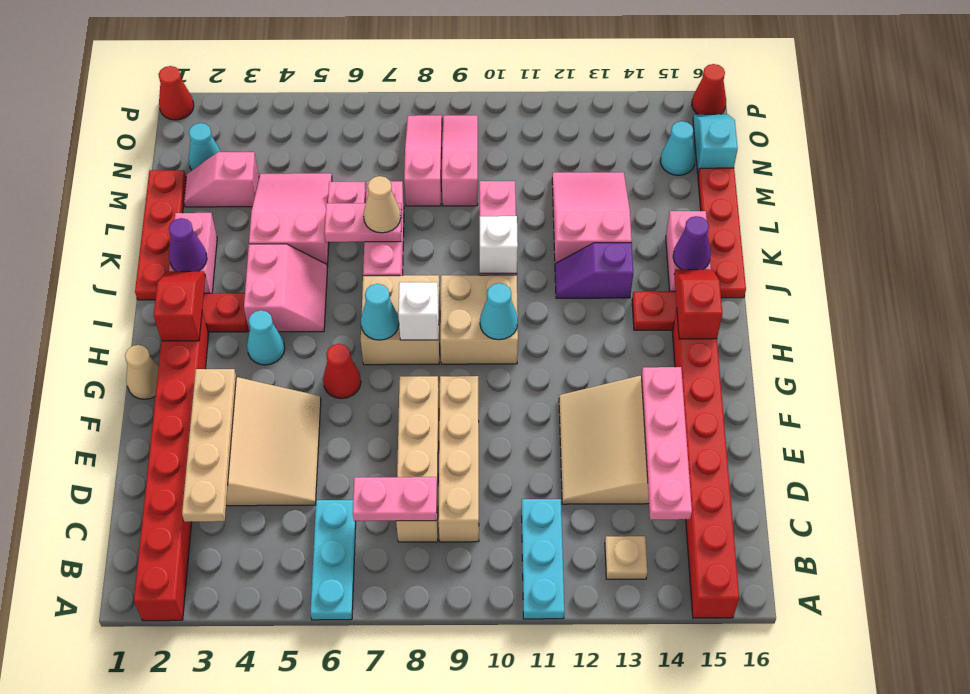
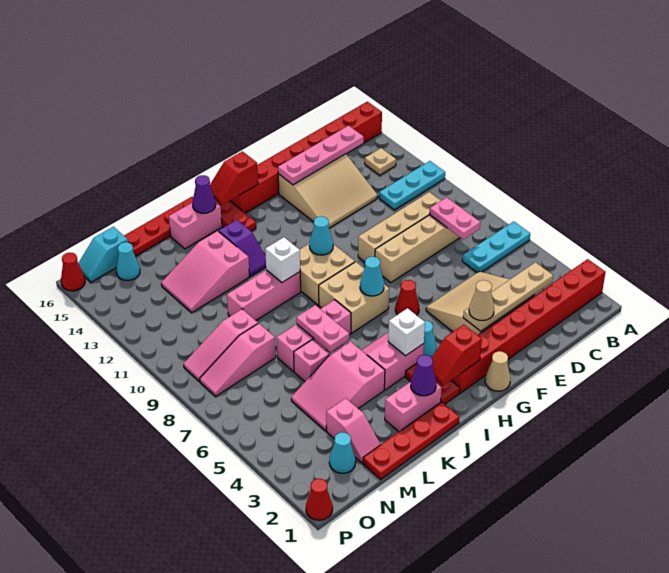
white 1x1 brick [398,282,439,340] -> white 1x1 brick moved to [388,308,425,356]
tan 1x1 cone [364,176,401,233] -> tan 1x1 cone moved to [469,280,494,321]

